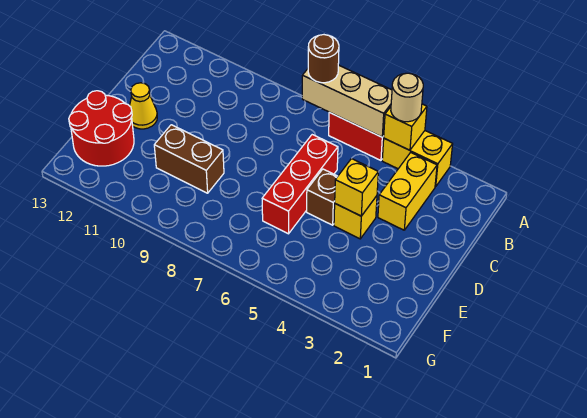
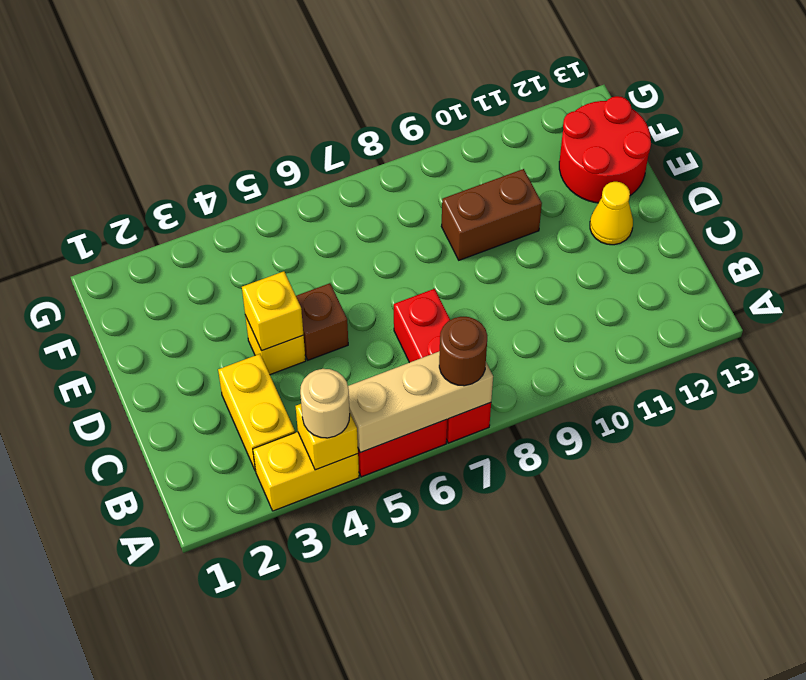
red 1x3 brick [262,135,338,234] -> red 1x3 brick moved to [394,289,491,443]

